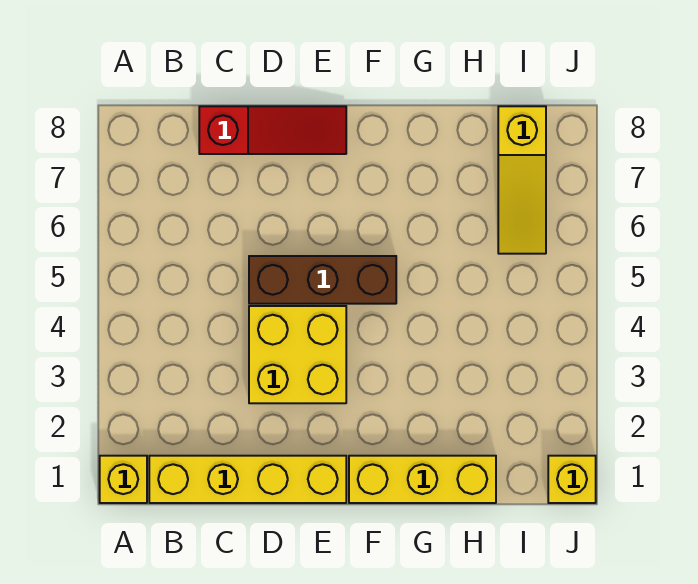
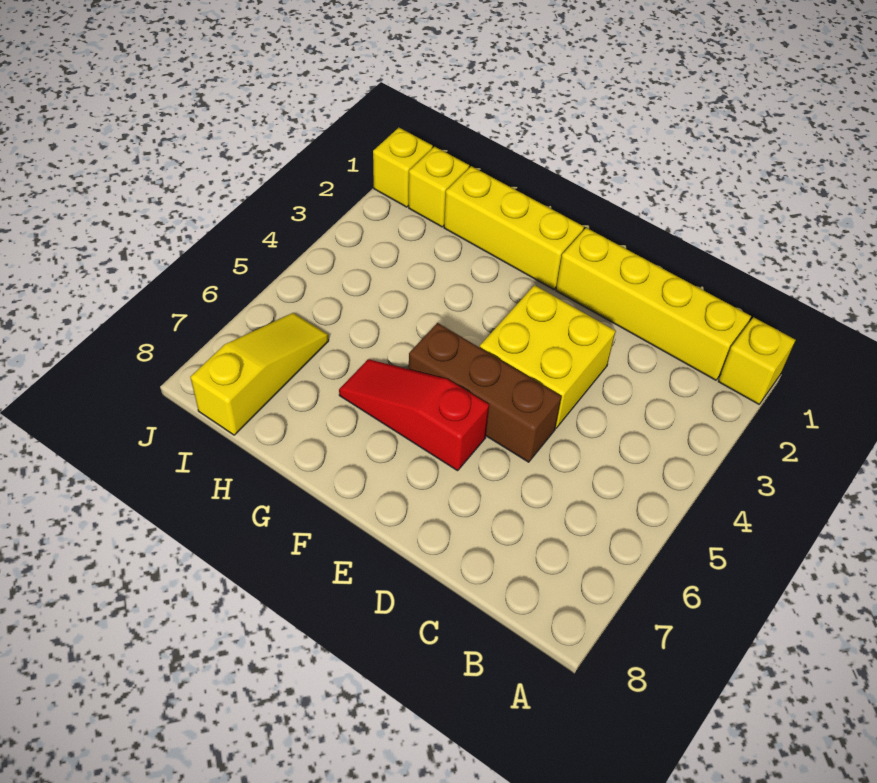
red 1x3 slope [199,106,346,154] -> red 1x3 slope moved to [339,359,489,471]
none -> yellow 1x1 brick [409,147,469,227]

